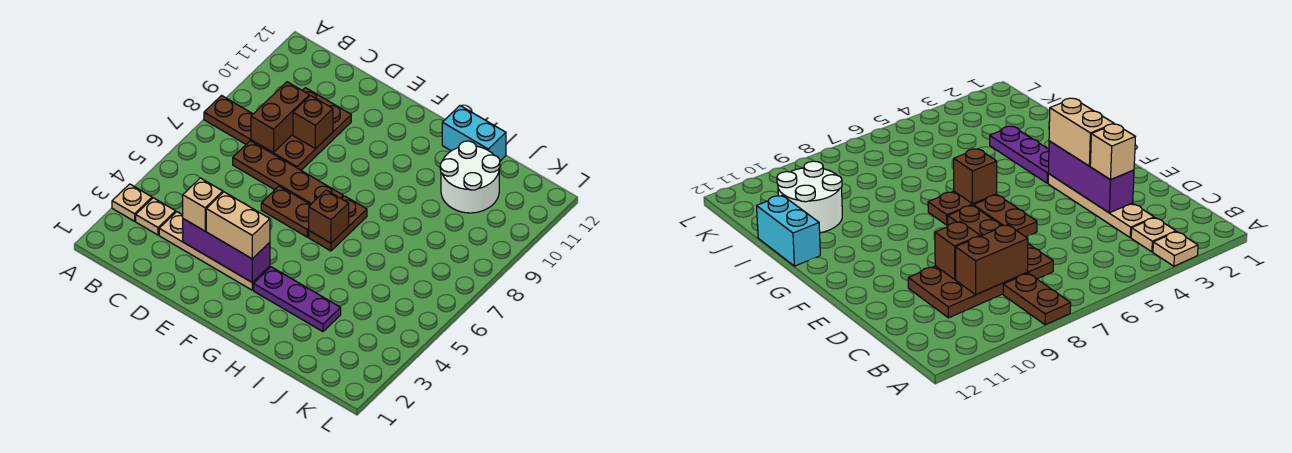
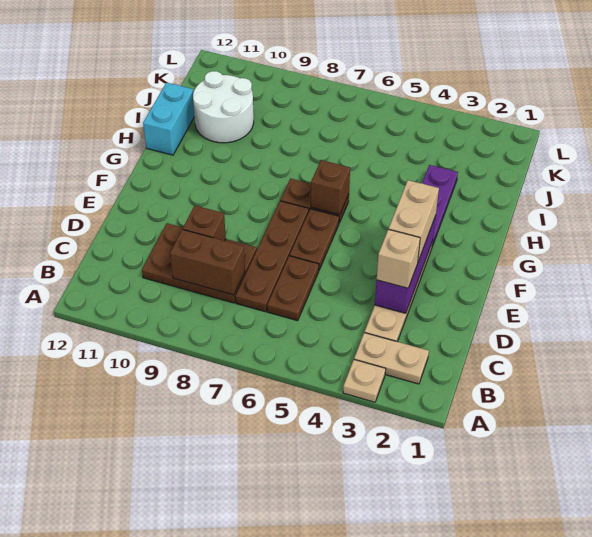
brown 1x2 plate [204,96,253,144] -> brown 1x2 plate moved to [267,256,319,321]
tan 1x1 plate [136,198,176,235] -> tan 1x2 plate [354,333,429,384]

